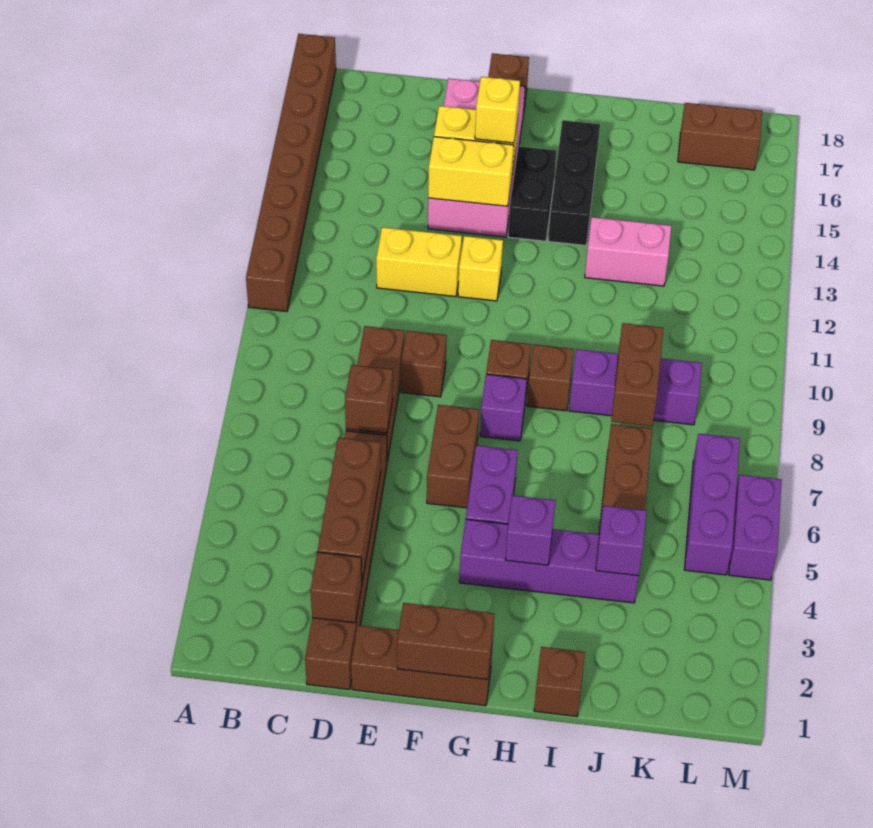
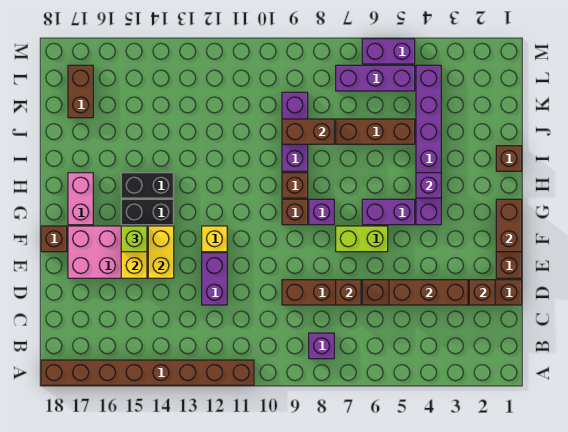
yellow 1x2 brick [376,227,462,297] -> purple 1x2 brick [202,253,227,305]
brown 1x1 brick [401,331,447,397] -> none
brown 1x2 brick [427,405,479,508] -> lime 1x2 brick [336,226,388,252]
yellow 1x1 brick [475,77,520,143] -> lime 1x1 brick [121,226,147,252]
purple 1x4 brick [459,519,639,603] -> purple 1x6 brick [416,65,441,225]
black 1x3 brick [548,120,600,246] -> black 1x2 brick [121,173,174,198]
pink 1x2 brick [585,217,671,286] -> pink 1x2 brick moved to [68,173,93,225]
purple 1x1 brick [596,506,647,576] -> purple 1x1 brick moved to [309,333,334,359]

